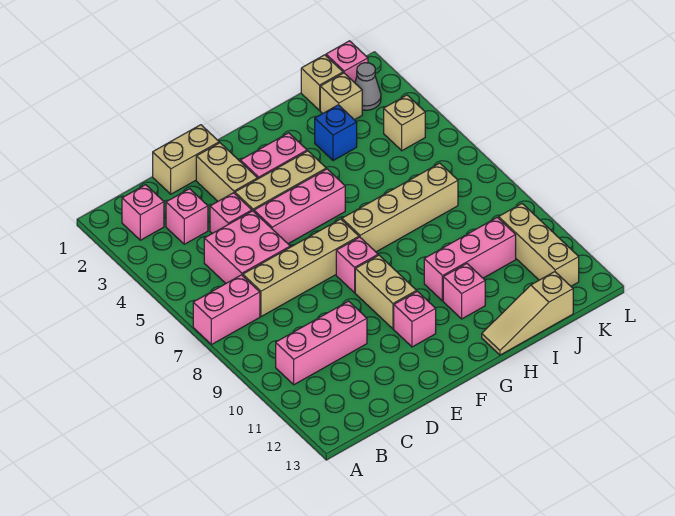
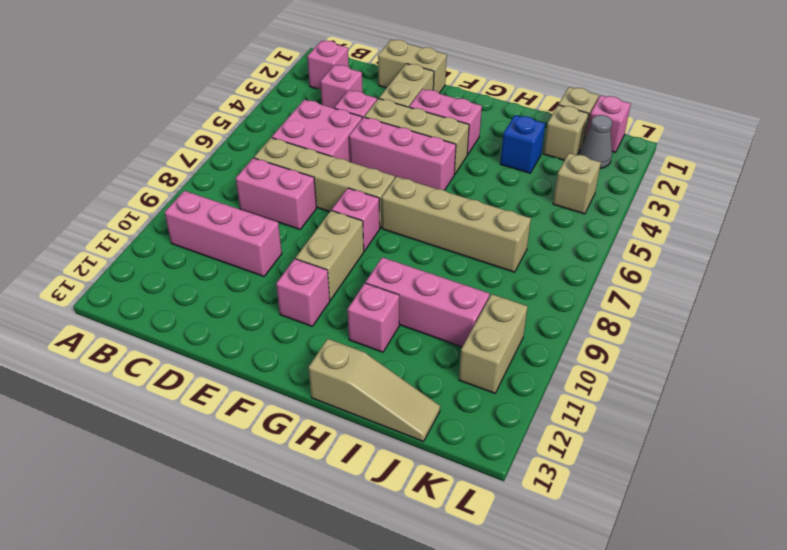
pink 1x2 brick [193,275,260,345] -> pink 1x2 brick moved to [236,158,316,229]
tan 1x3 slope [482,272,573,355] -> tan 1x3 slope turned to [308,339,440,442]
tan 1x3 brick [499,204,579,286] -> tan 1x2 brick [459,294,528,393]

